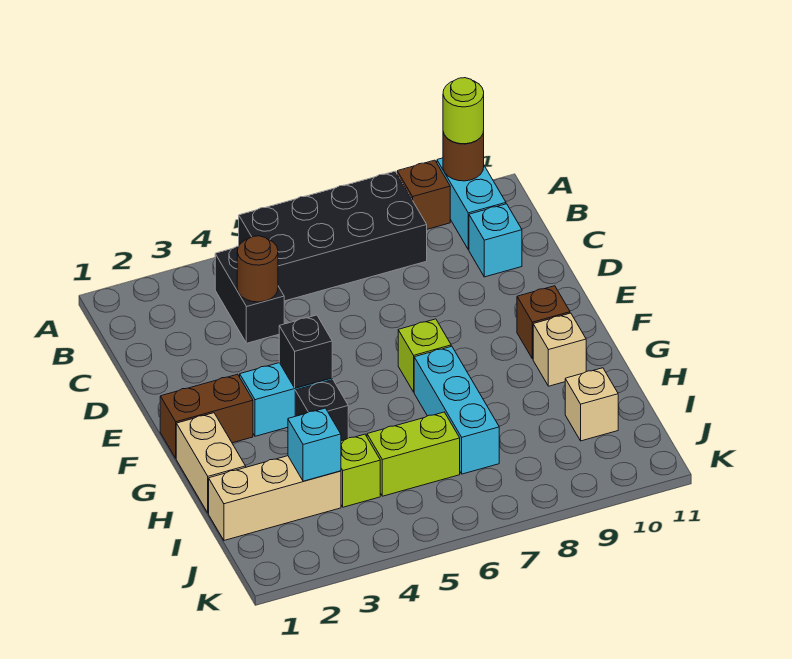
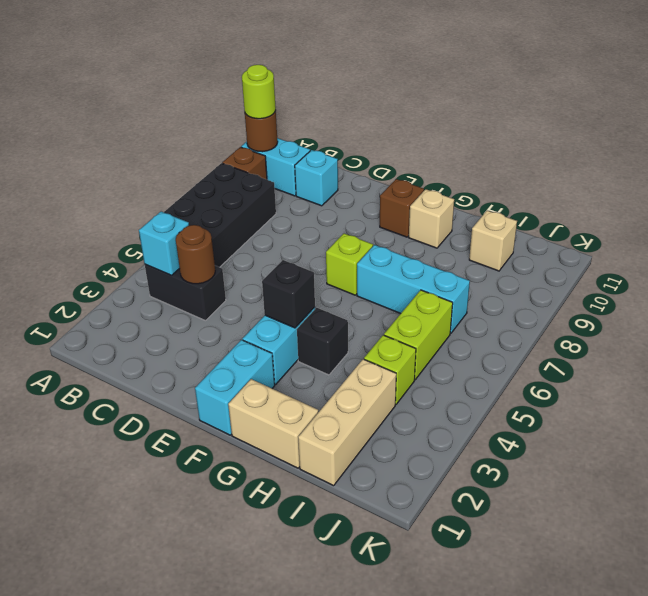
brown 1x2 brick [160,374,253,458] -> cyan 1x2 brick [195,340,275,435]
cyan 1x1 brick [288,408,341,481] -> cyan 1x1 brick moved to [139,212,189,275]

